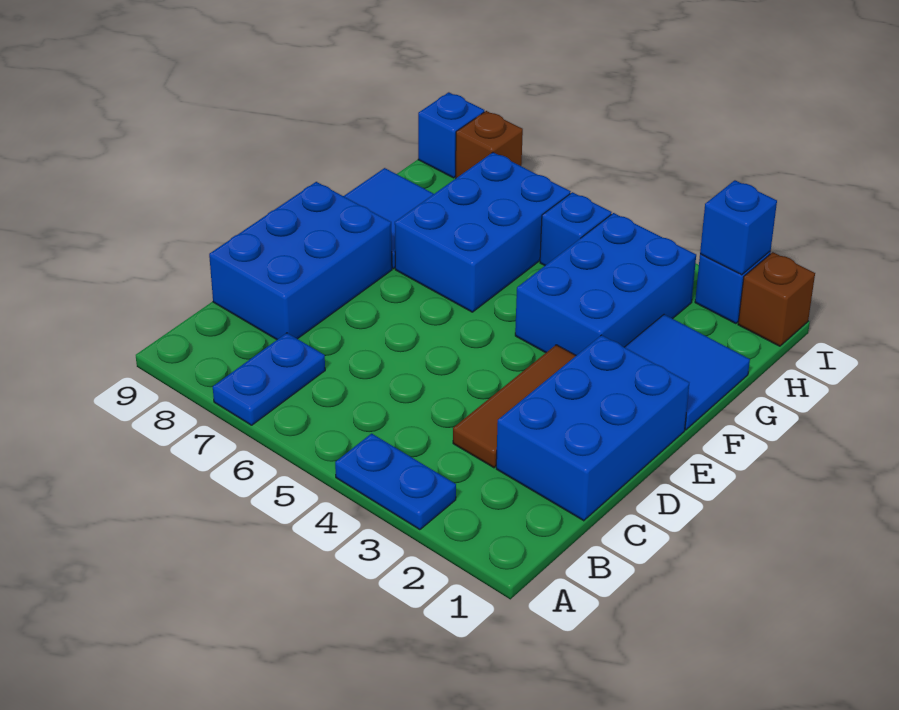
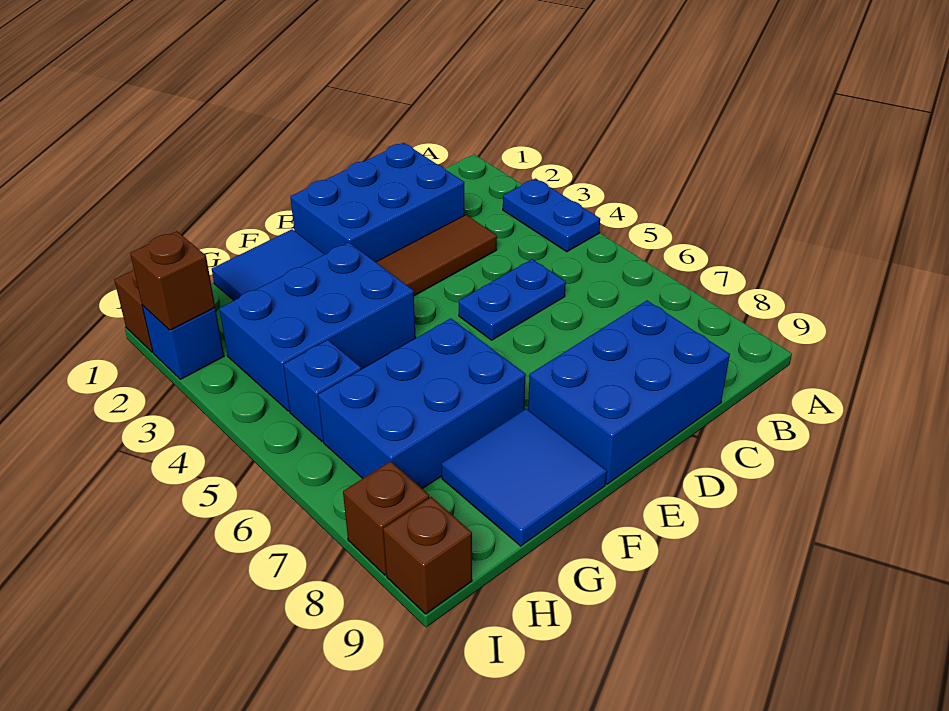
blue 1x2 plate [213,333,325,425] -> blue 1x2 plate moved to [459,259,566,340]
blue 1x1 brick [700,180,777,275] -> brown 1x1 brick [130,231,215,330]
blue 1x1 brick [418,92,484,178] -> brown 1x1 brick [383,497,472,614]

